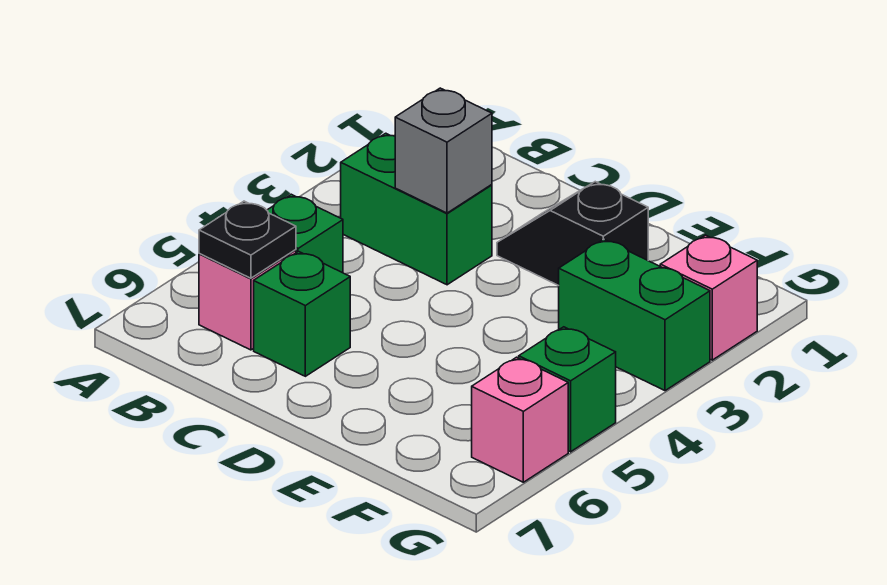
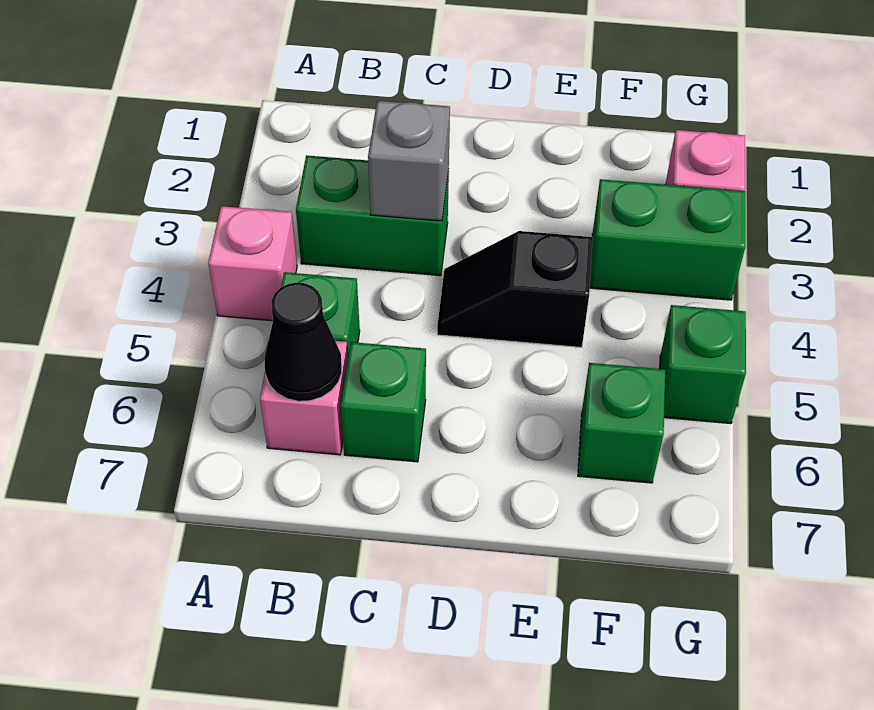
black 1x1 plate [199,201,296,278] -> black 1x1 cone [265,283,342,401]
black 1x2 slope [497,182,648,286] -> black 1x2 slope moved to [437,231,593,347]
none -> green 1x1 brick [578,363,665,483]
pink 1x1 brick [472,357,568,482] -> pink 1x1 brick moved to [208,206,297,321]

